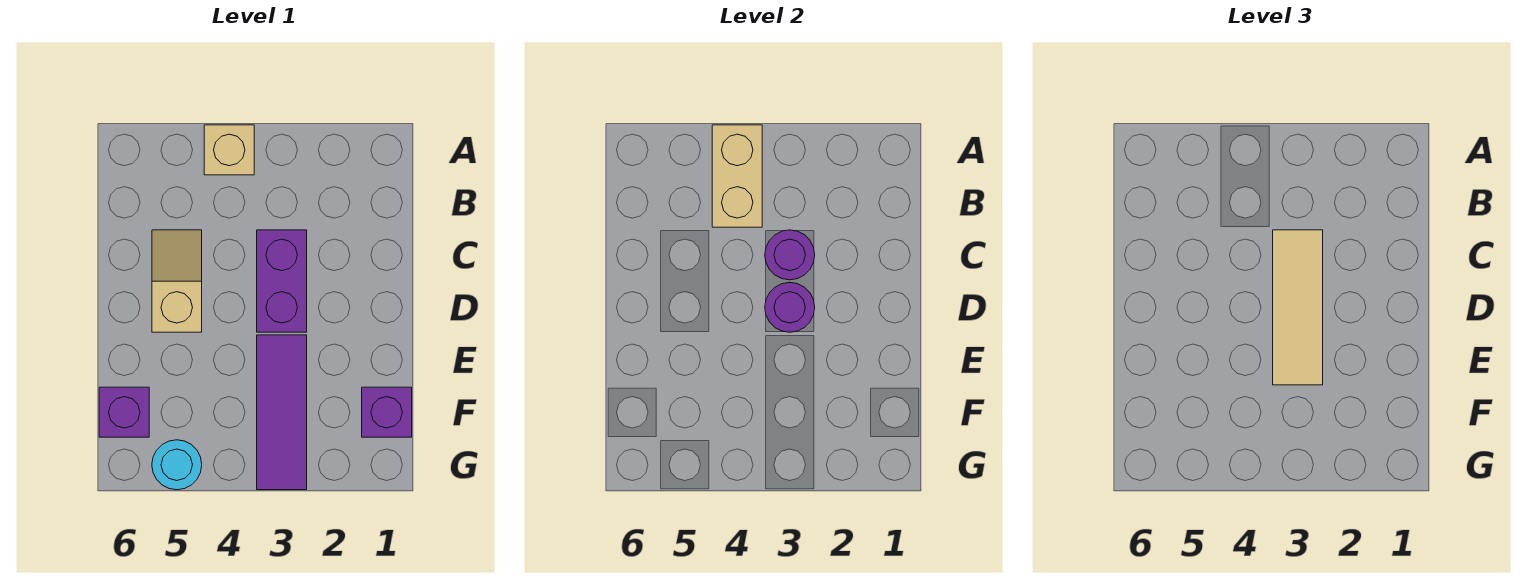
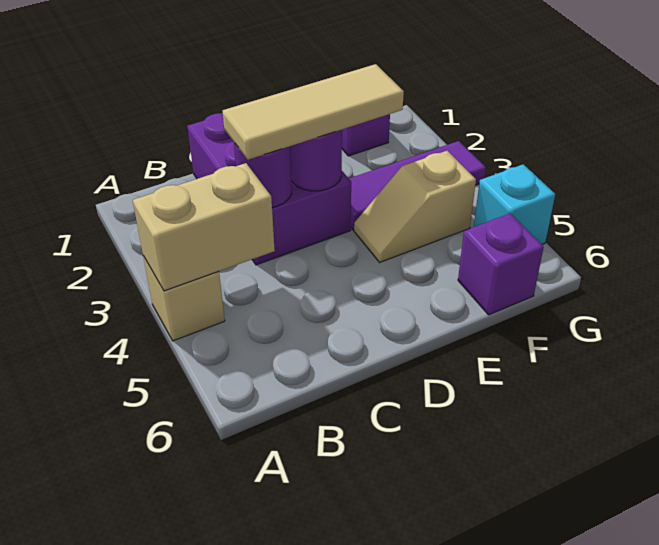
purple 1x2 brick [257,230,307,332] -> purple 2x3 brick [187,113,351,265]
tan 1x2 slope [152,230,202,332] -> tan 1x2 slope moved to [354,151,476,262]
cyan 1x1 round brick [152,440,202,490] -> cyan 1x1 brick [474,164,555,244]

